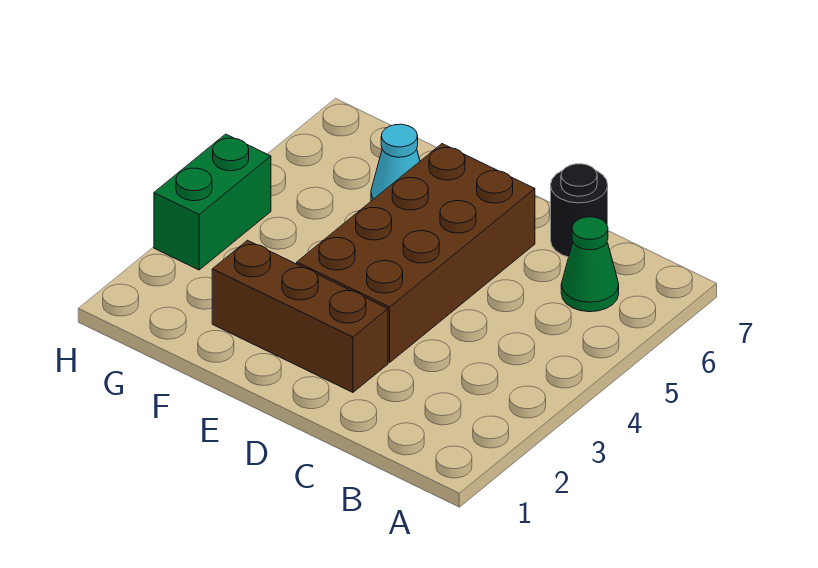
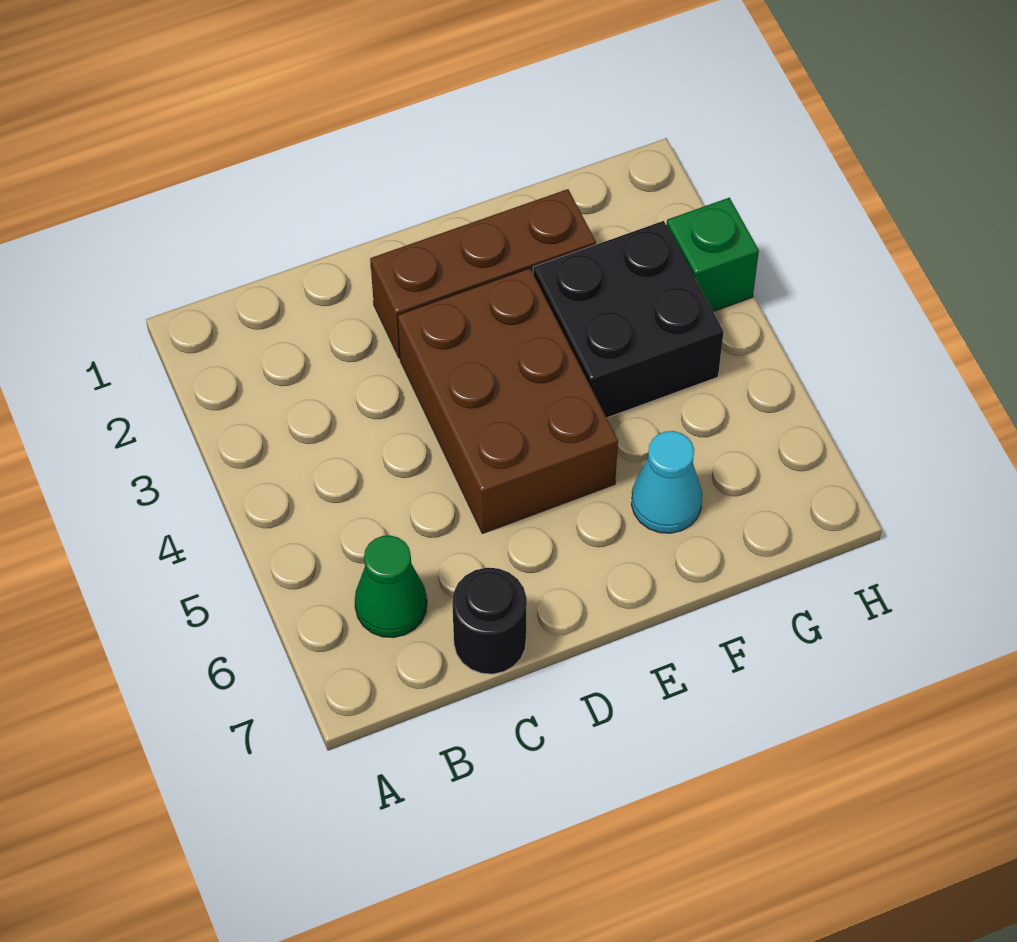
brown 2x4 brick [297,144,535,362] -> brown 2x3 brick [398,268,618,534]
none -> black 2x2 brick [533,221,724,418]
green 1x2 brick [154,134,271,270] -> green 1x1 brick [666,198,759,312]

